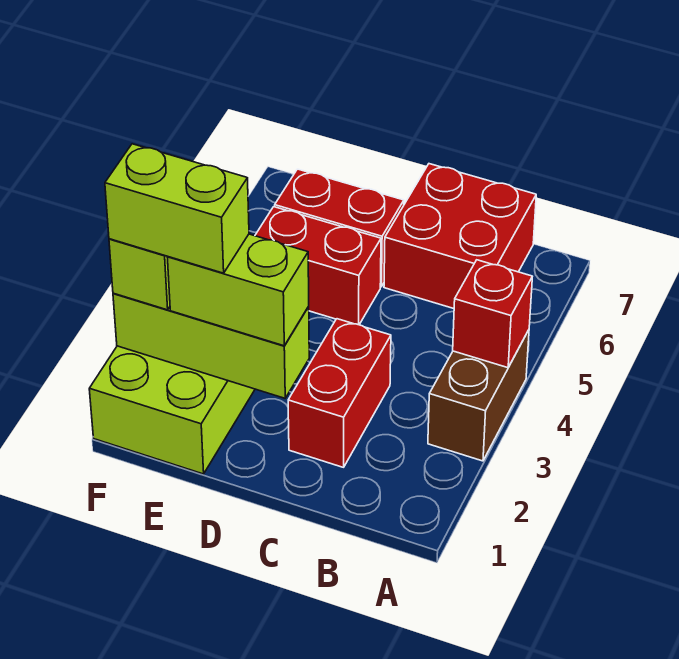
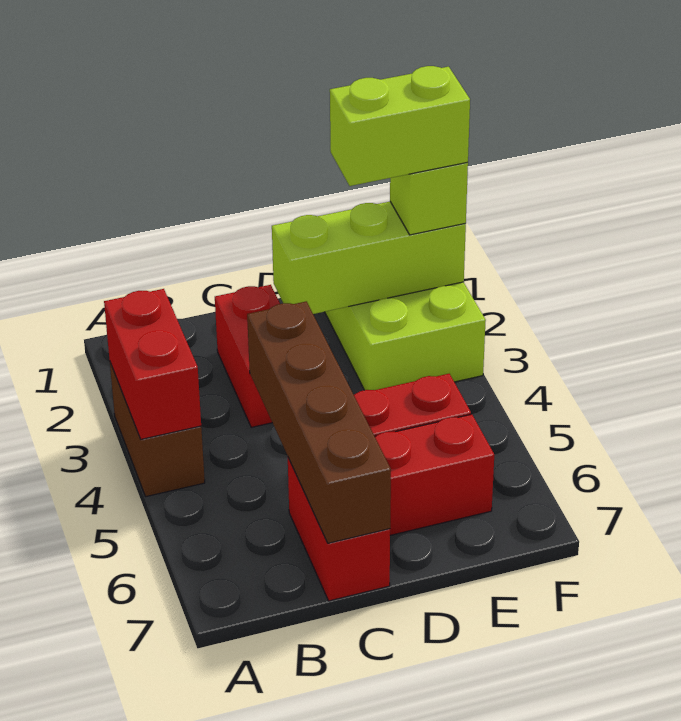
red 1x1 brick [453,260,532,368] -> red 1x2 brick [104,289,201,439]
red 2x2 brick [384,164,536,309] -> red 1x2 brick [288,458,390,601]
none -> brown 1x4 brick [247,301,391,543]
lime 1x2 brick [167,234,309,346] -> none

